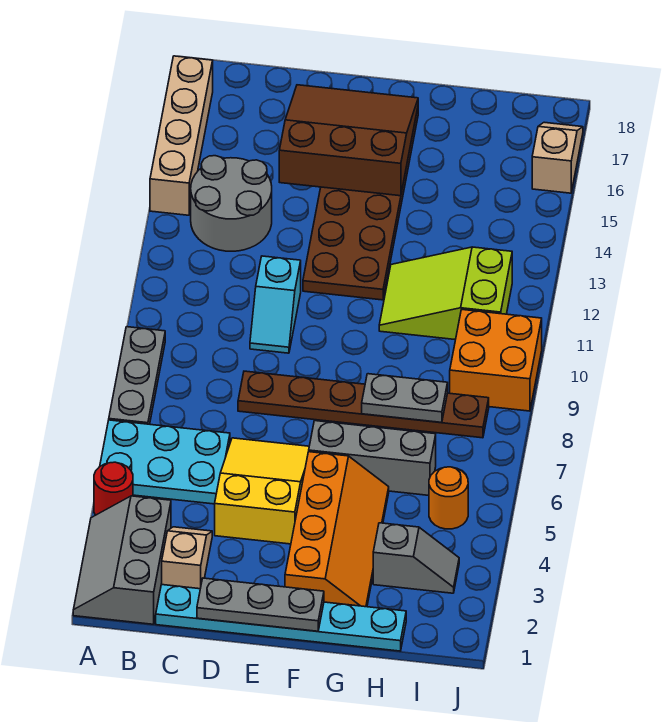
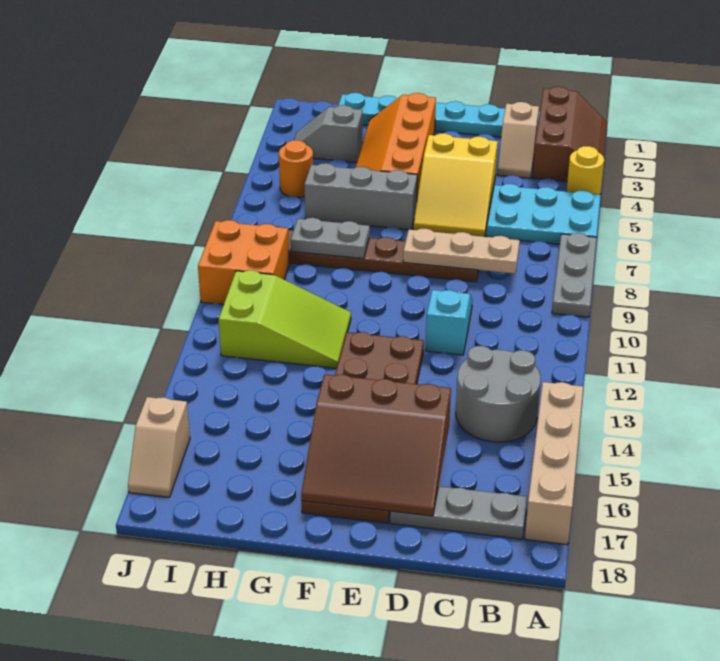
grey 2x3 slope [73,496,171,624] -> brown 2x3 slope [532,87,607,182]
red 1x1 round brick [94,462,133,515] -> yellow 1x1 round brick [566,146,604,195]
none -> tan 1x3 plate [403,229,520,274]
grey 1x3 plate [197,578,324,631] -> grey 1x3 plate moved to [390,486,527,539]

